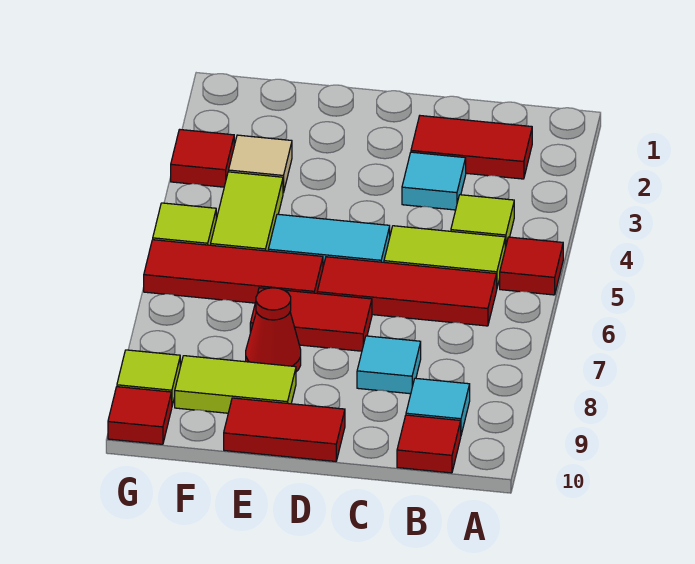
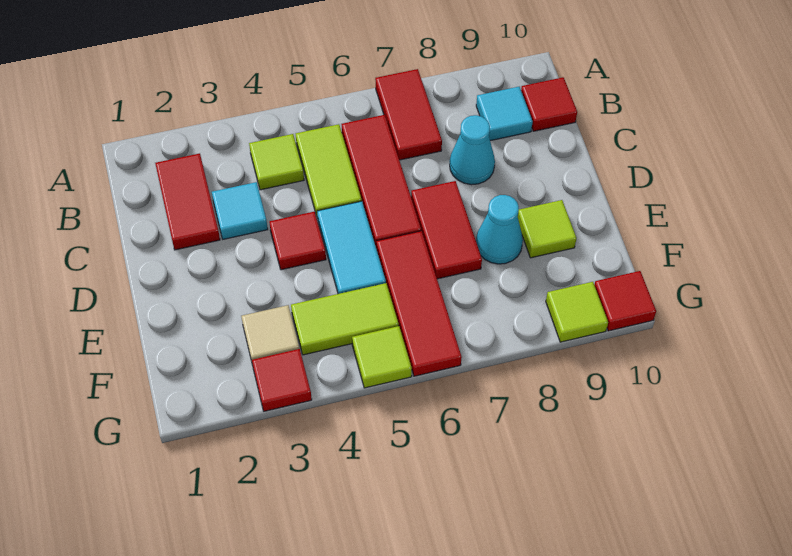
red 1x1 tile [500,237,563,295] -> red 1x1 tile moved to [269,212,326,270]
cyan 1x1 tile [357,336,421,394] -> cyan 1x1 cone [450,115,495,185]
red 1x2 tile [224,398,345,461] -> red 1x2 tile moved to [375,69,442,160]
red 1x1 cone [246,288,301,372] -> cyan 1x1 cone [476,195,523,264]
lime 1x2 tile [175,356,296,413] -> lime 1x1 tile [518,200,577,258]

